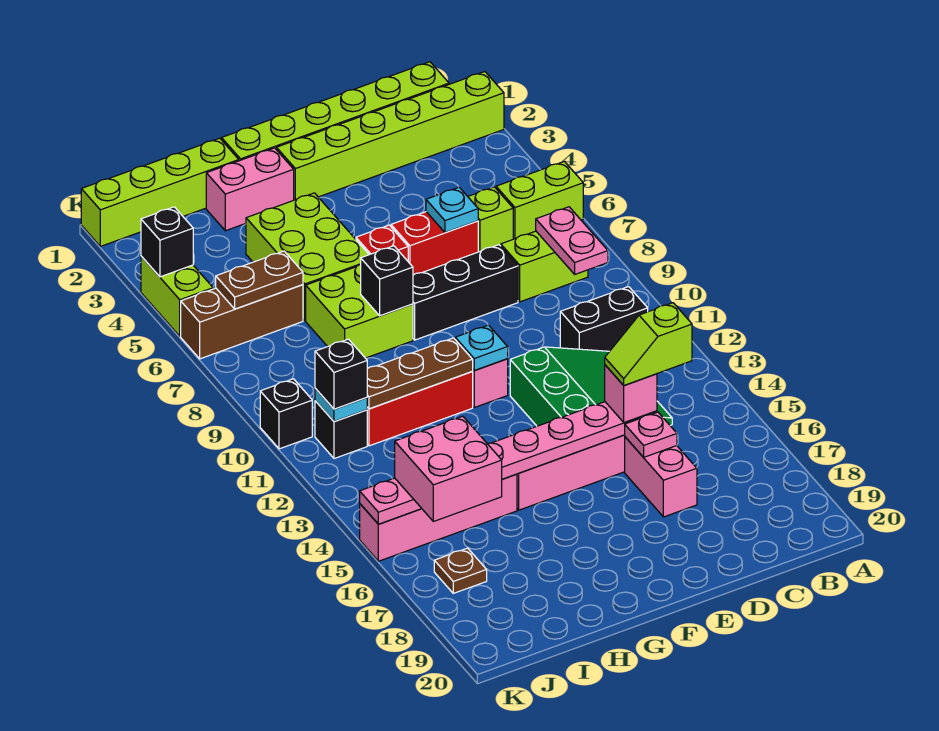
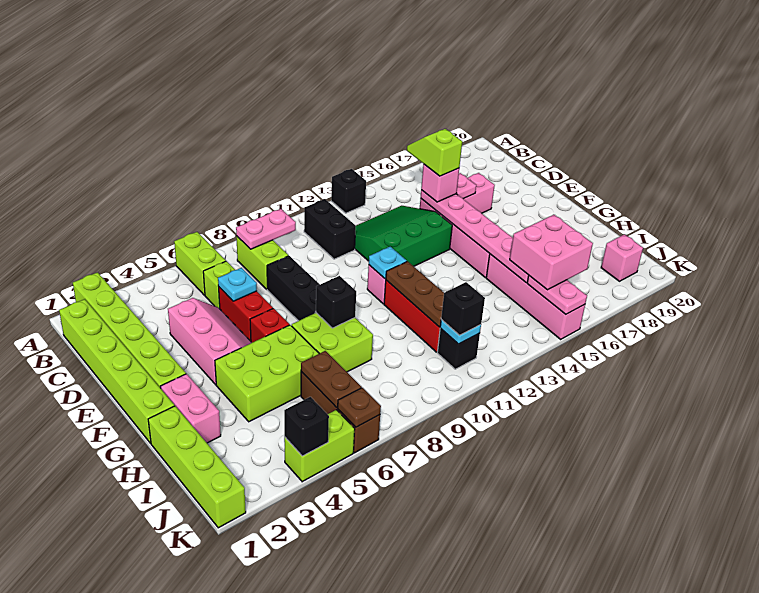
lime 1x2 slope [605,303,692,385] -> lime 1x2 slope turned to [407,129,462,176]
none -> pink 2x3 slope [168,298,252,385]
brown 1x1 plate [434,548,487,593] -> brown 1x1 plate moved to [338,388,381,427]
none -> pink 1x1 brick [601,234,643,281]
black 1x1 brick [260,379,312,449] -> black 1x1 brick moved to [331,169,366,213]

